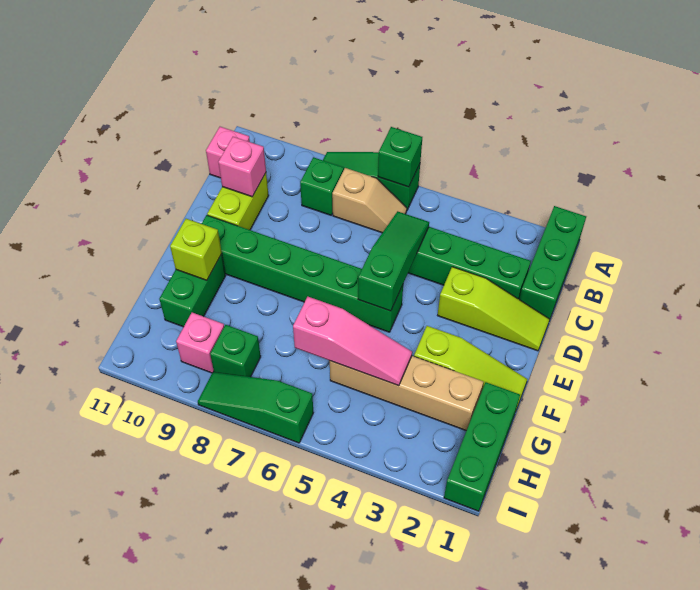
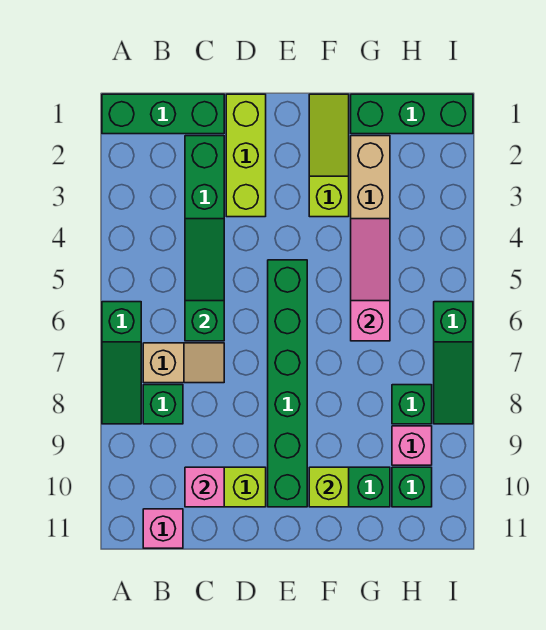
green 1x1 brick [378,127,422,187] -> green 1x1 brick moved to [392,467,432,507]
tan 1x2 slope [332,168,407,233] -> tan 1x2 slope turned to [143,343,224,383]
green 1x3 slope [358,211,429,311] -> green 1x3 slope turned to [185,219,224,341]
lime 1x3 slope [438,267,550,351] -> lime 1x3 brick [226,94,266,217]

